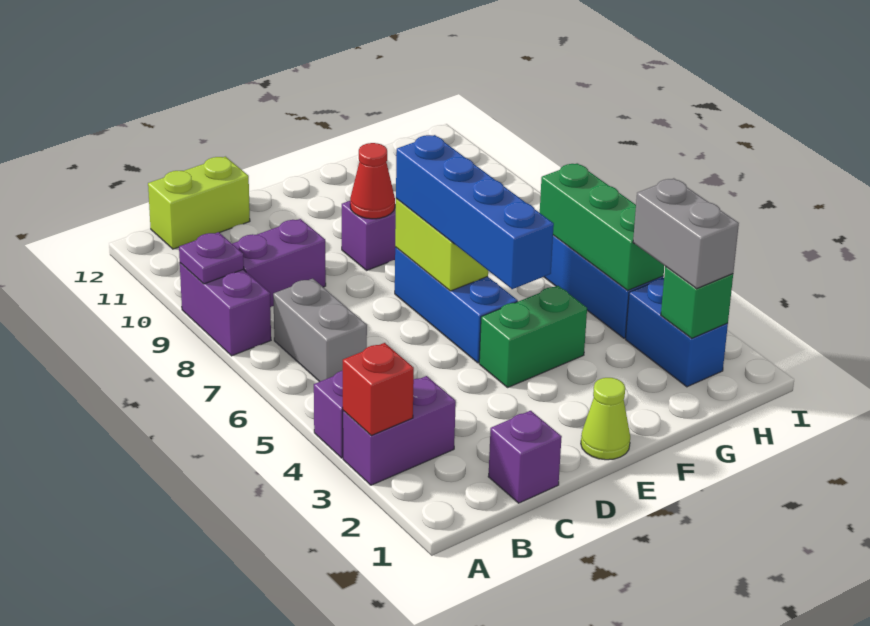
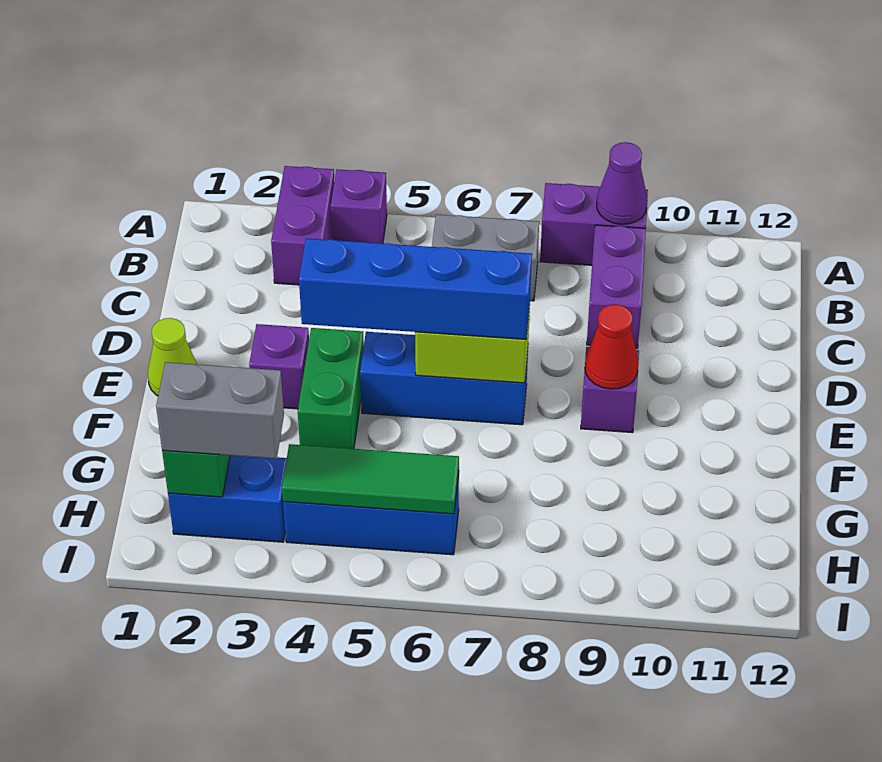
red 1x1 brick [343,343,414,435] -> none
purple 1x1 plate [179,232,244,284] -> purple 1x1 cone [597,142,648,224]
lime 1x2 brick [148,157,250,249] -> none
purple 1x1 brick [488,411,562,503] -> purple 1x1 brick moved to [249,324,309,409]
green 1x3 brick [540,163,664,290] -> green 1x3 tile [282,444,459,514]

